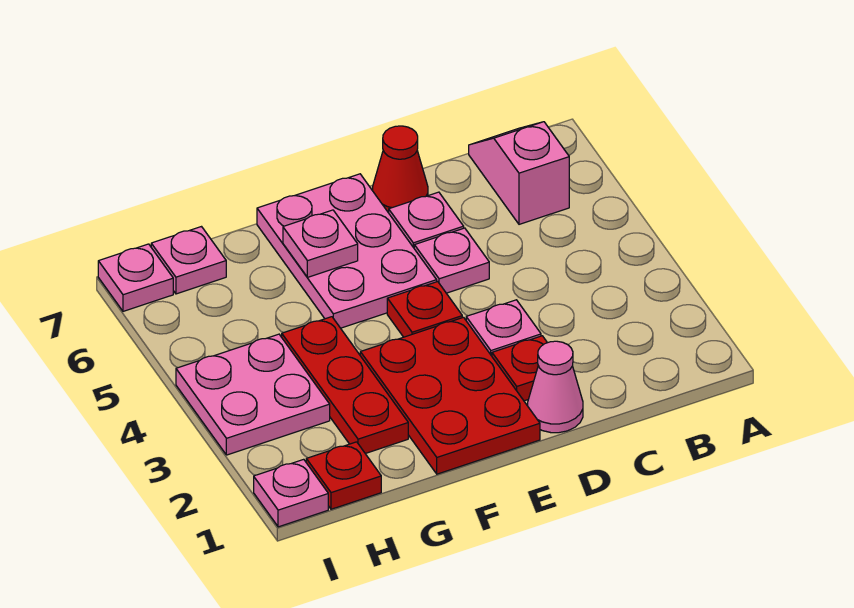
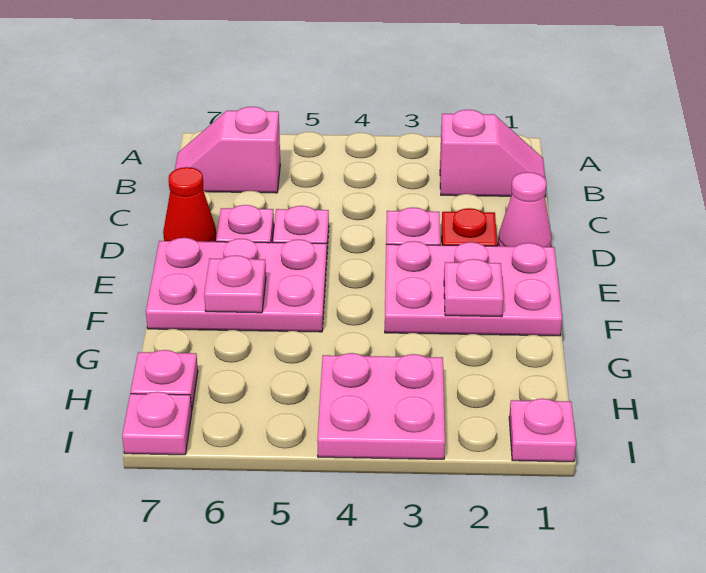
none -> pink 1x2 slope [440,110,546,197]
red 2x3 plate [360,317,540,474] -> pink 2x3 plate [385,241,562,336]
red 1x1 plate [387,282,462,337] -> none
none -> pink 1x1 plate [444,259,503,317]
red 1x3 plate [282,317,408,454] -> none
red 1x1 plate [306,442,381,509] -> none

